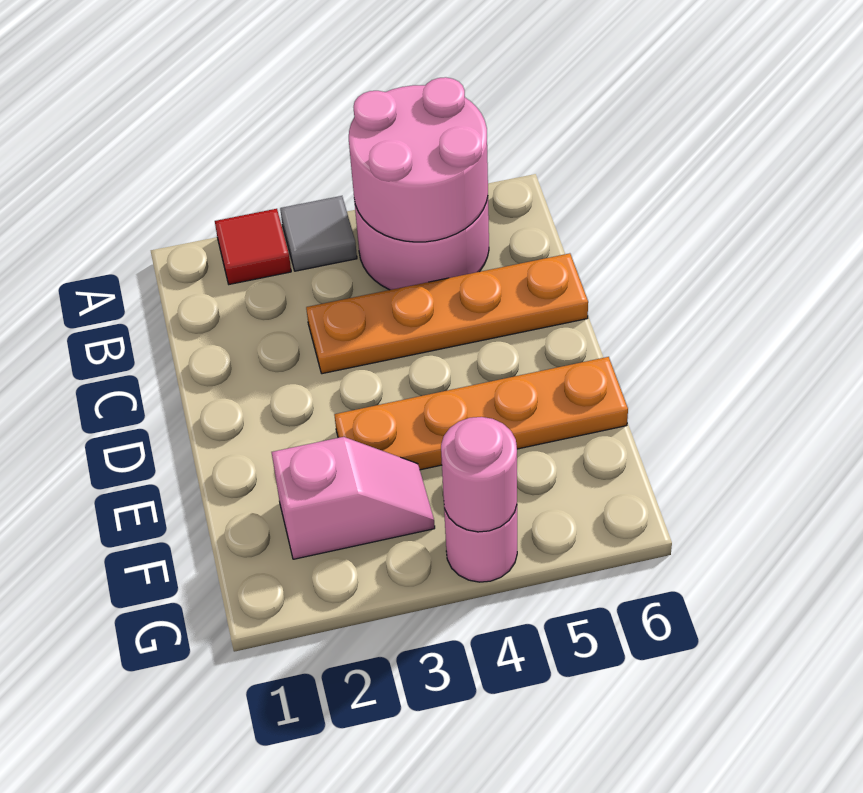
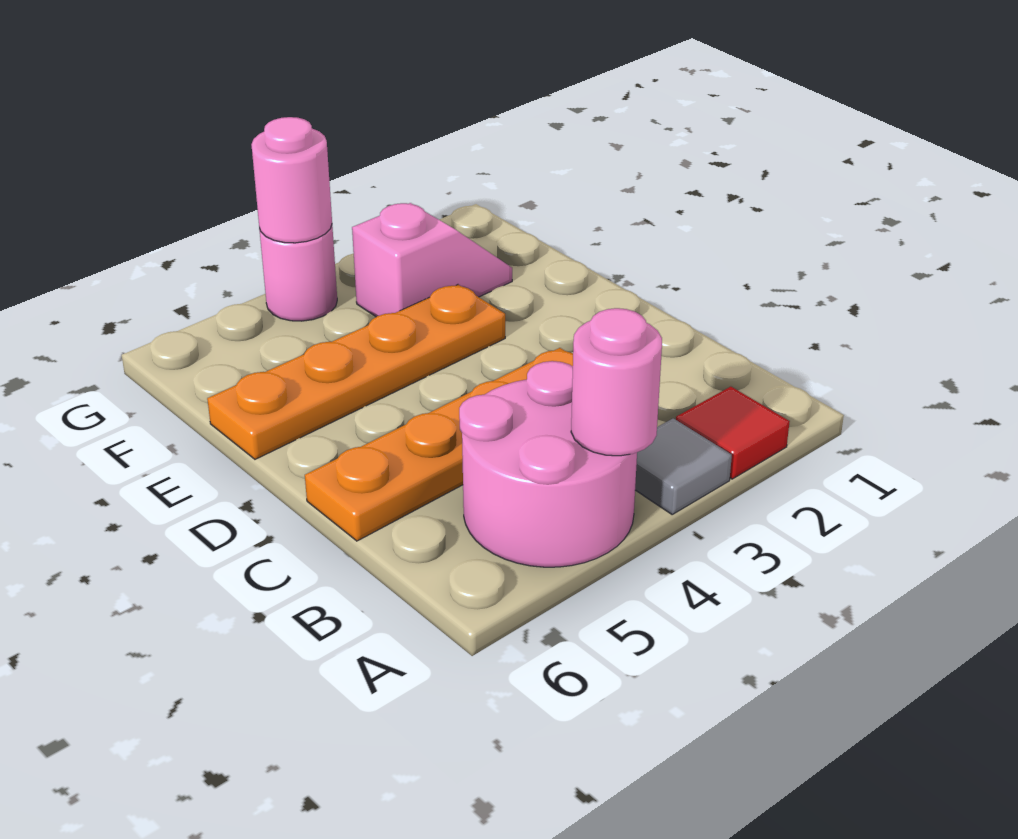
pink 2x2 round brick [349,77,488,242] -> pink 1x1 round brick [571,308,662,456]
pink 1x2 slope [272,437,435,559] -> pink 1x2 slope turned to [352,203,512,317]

